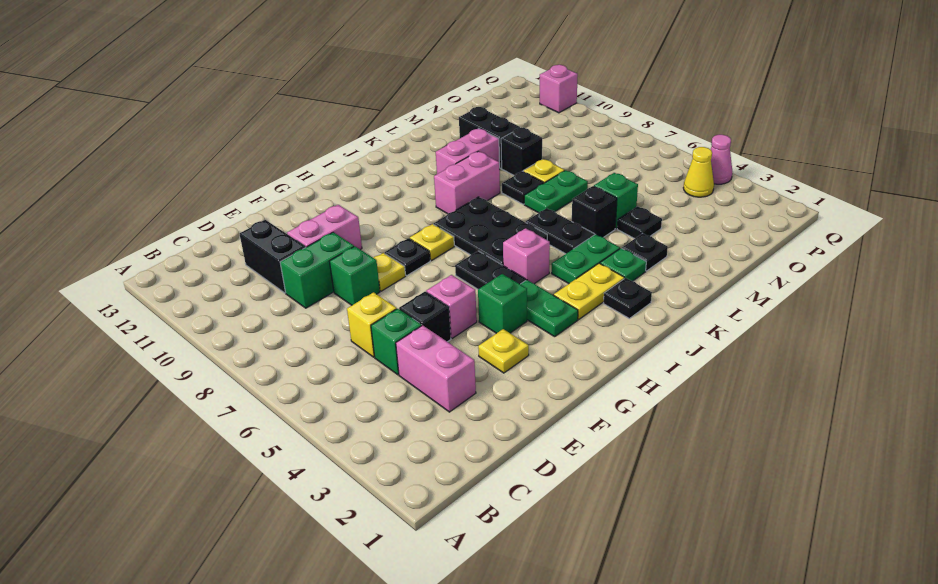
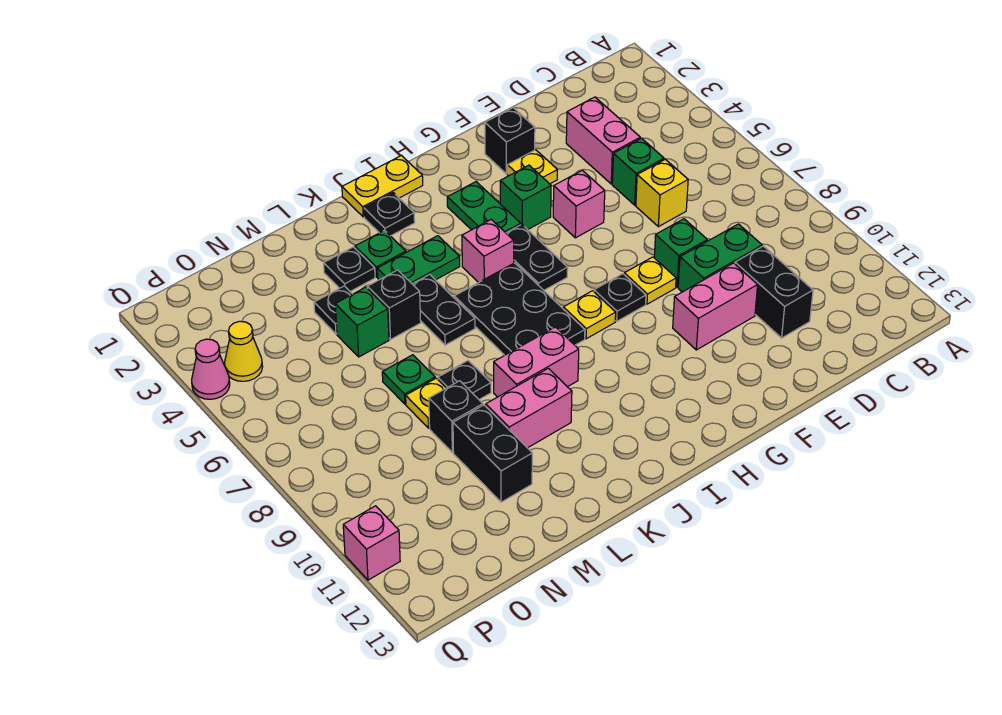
black 1x1 brick [399,292,451,342] -> black 1x1 brick moved to [485,108,535,174]
yellow 1x2 plate [554,263,624,319] -> yellow 1x2 plate moved to [342,156,423,217]
green 1x2 plate [524,170,588,213] -> green 1x1 plate [382,355,435,404]

